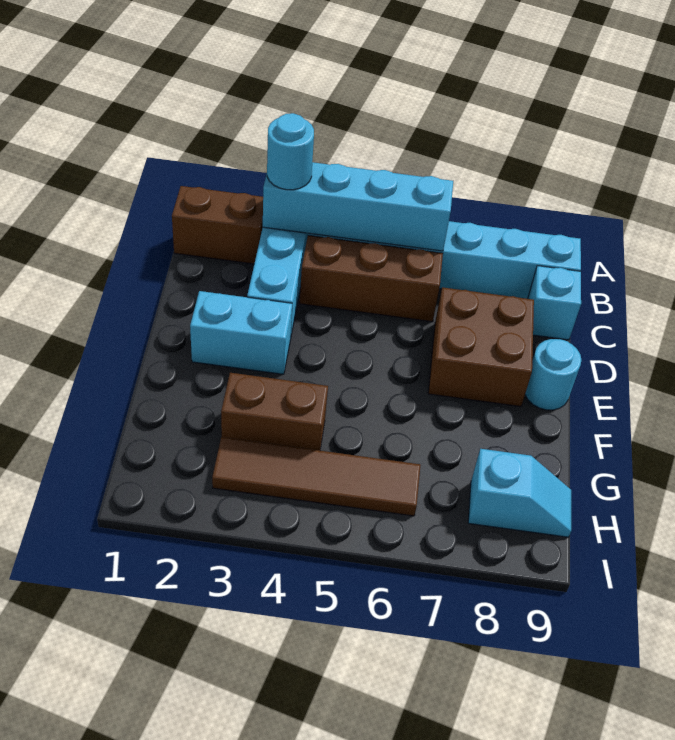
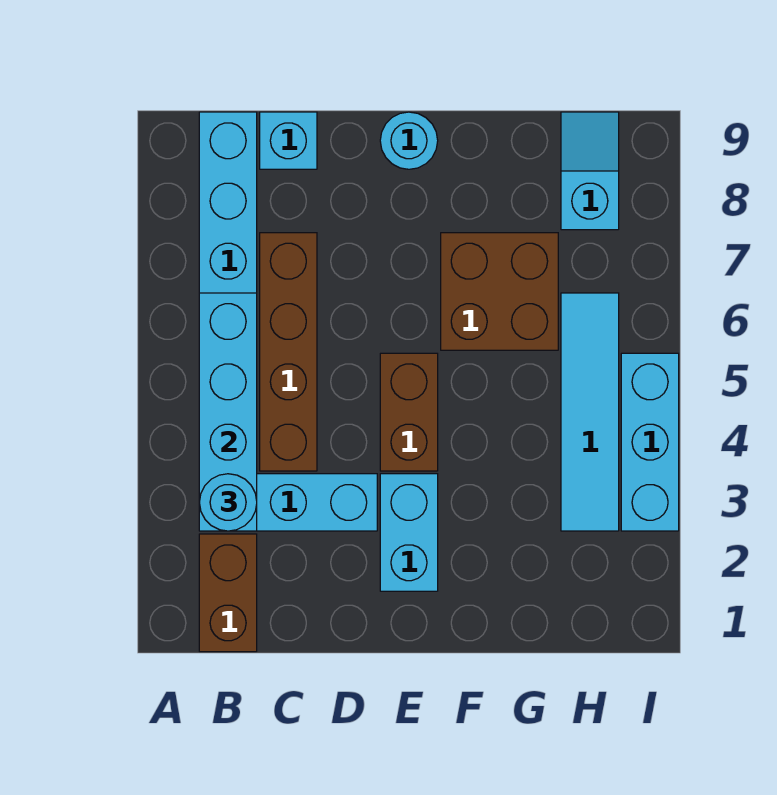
brown 1x3 brick [300,235,443,322] -> brown 1x4 brick [260,233,317,471]
brown 2x2 brick [428,287,534,407] -> brown 2x2 brick moved to [441,233,558,350]
brown 1x2 brick [221,373,328,450] -> brown 1x2 brick moved to [380,353,438,471]
brown 1x4 tile [212,437,421,516] -> cyan 1x4 tile [561,293,619,531]
none -> cyan 1x3 brick [621,353,679,531]

